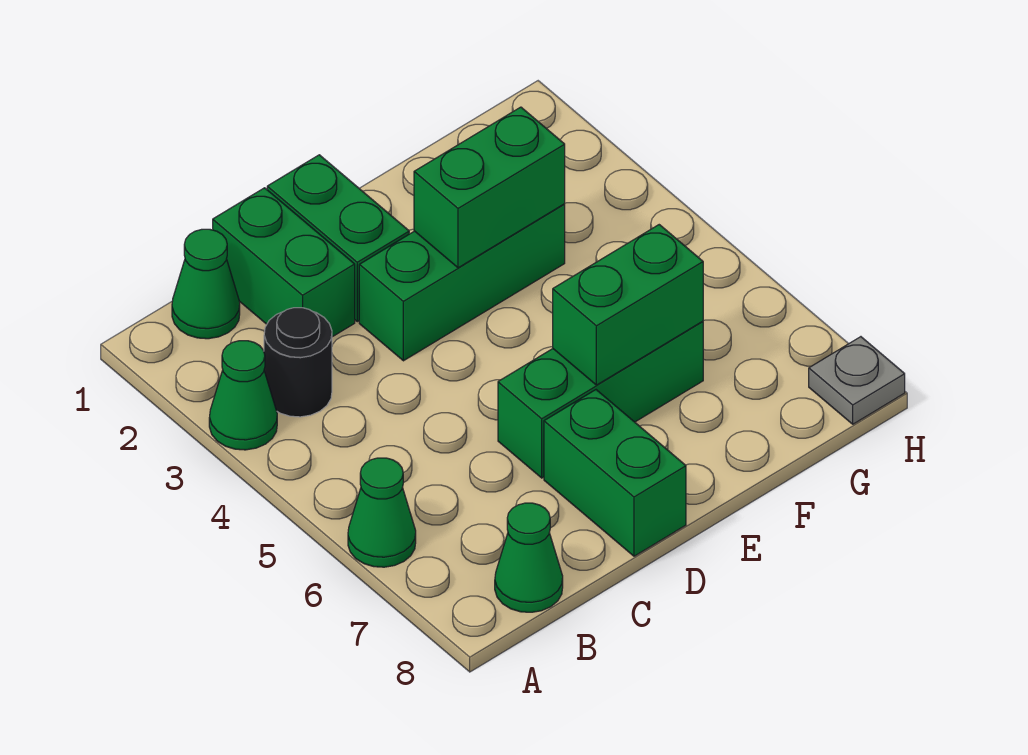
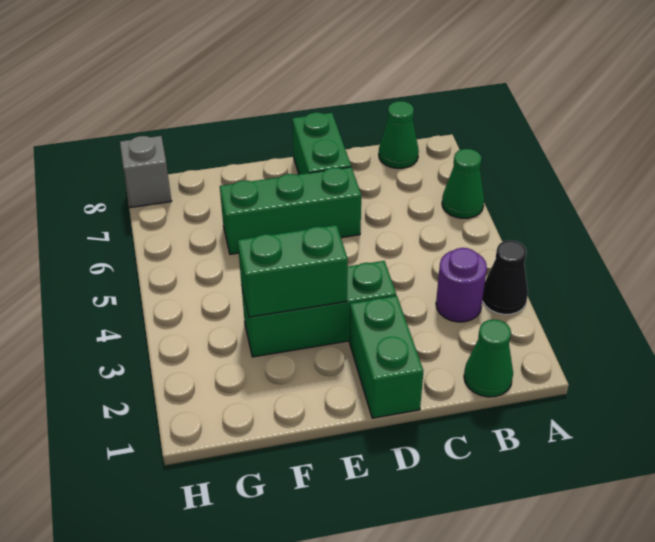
green 1x1 cone [209,341,277,450] -> black 1x1 cone [482,240,528,314]
black 1x1 round brick [264,308,332,417] -> purple 1x1 round brick [436,248,487,322]
green 1x2 brick [213,188,355,337] -> none
green 1x2 brick [553,225,703,385] -> none
grey 1x1 plate [809,337,905,424] -> grey 1x1 brick [120,136,171,208]

